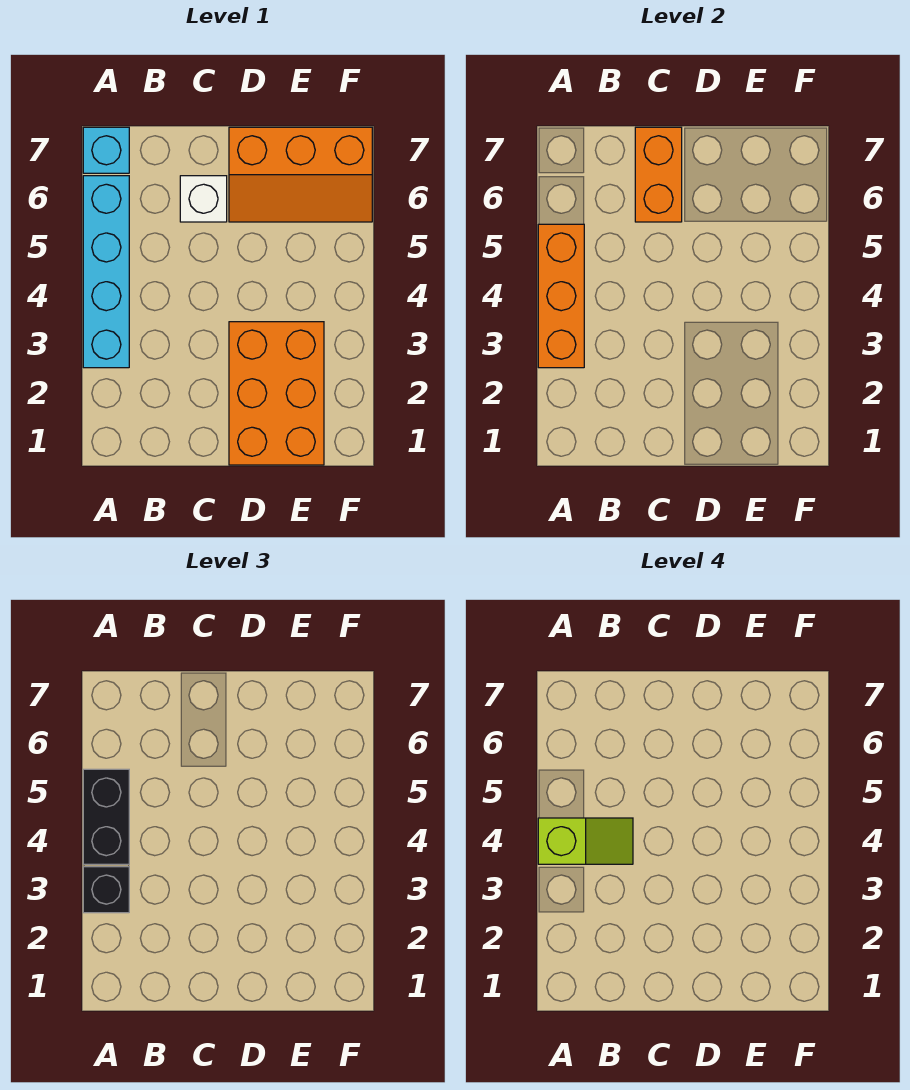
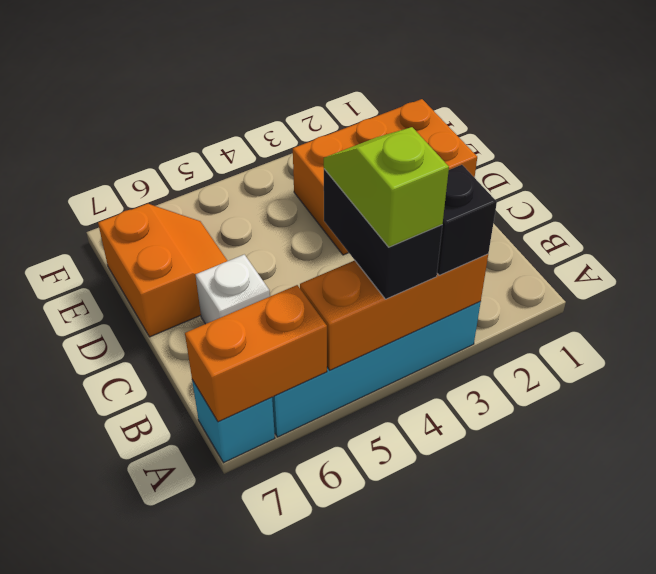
black 1x2 brick [83,769,129,864] -> black 1x2 brick turned to [324,169,442,299]
orange 1x2 brick [635,127,682,222] -> orange 1x2 brick moved to [185,285,327,422]
orange 2x3 slope [229,127,372,222] -> orange 2x2 slope [98,204,227,337]

